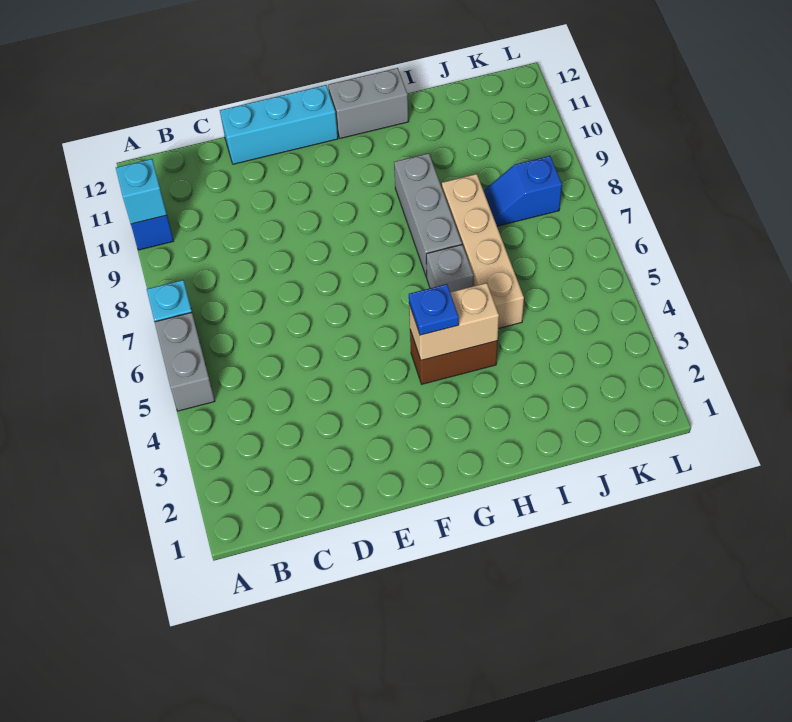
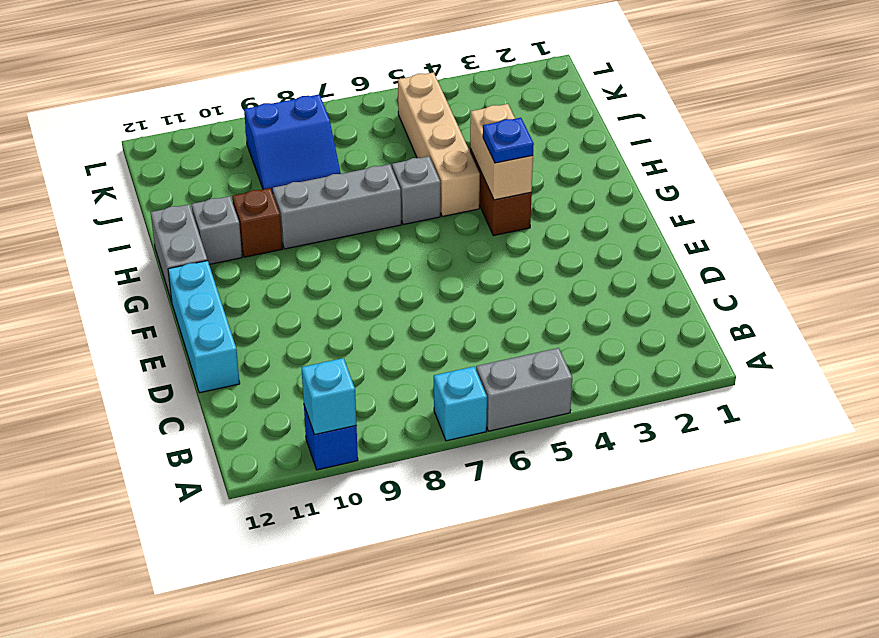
none -> brown 1x1 brick [232,188,282,257]
none -> grey 1x1 brick [192,196,242,264]
tan 1x4 brick [442,174,524,329] -> tan 1x4 brick turned to [398,72,480,216]
blue 1x2 slope [484,156,562,226] -> blue 2x2 slope [244,95,341,193]

